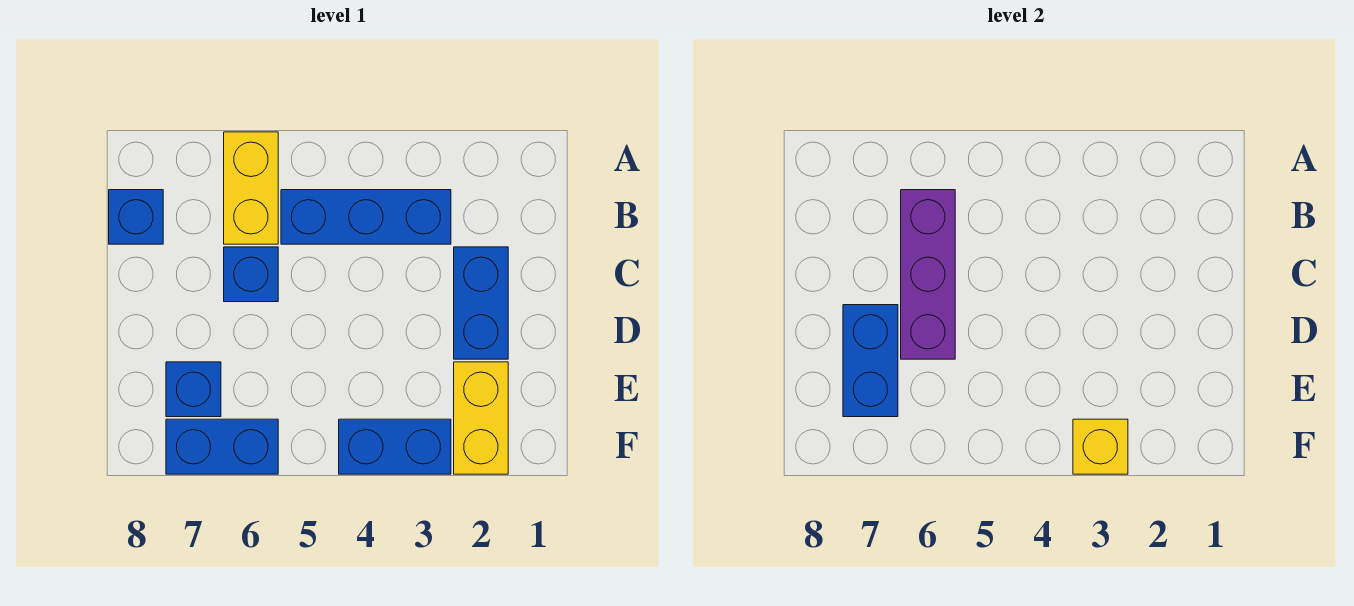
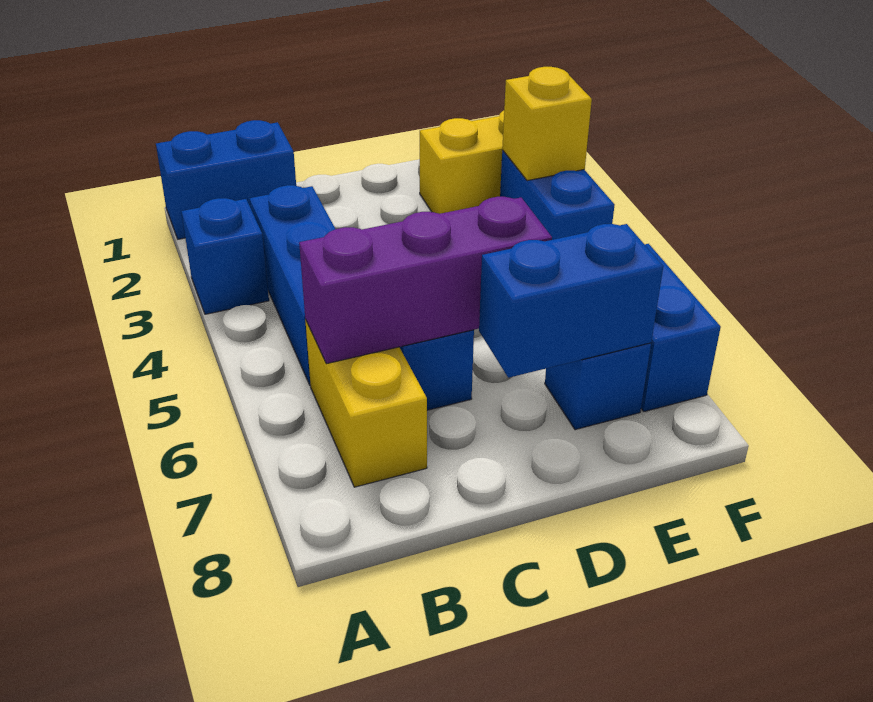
yellow 1x2 brick [224,132,278,244] -> yellow 1x2 brick turned to [305,319,427,487]
blue 1x1 brick [109,190,163,244] -> blue 1x1 brick moved to [181,198,269,314]
blue 1x2 brick [454,247,508,359] -> blue 1x2 brick moved to [156,120,296,239]

